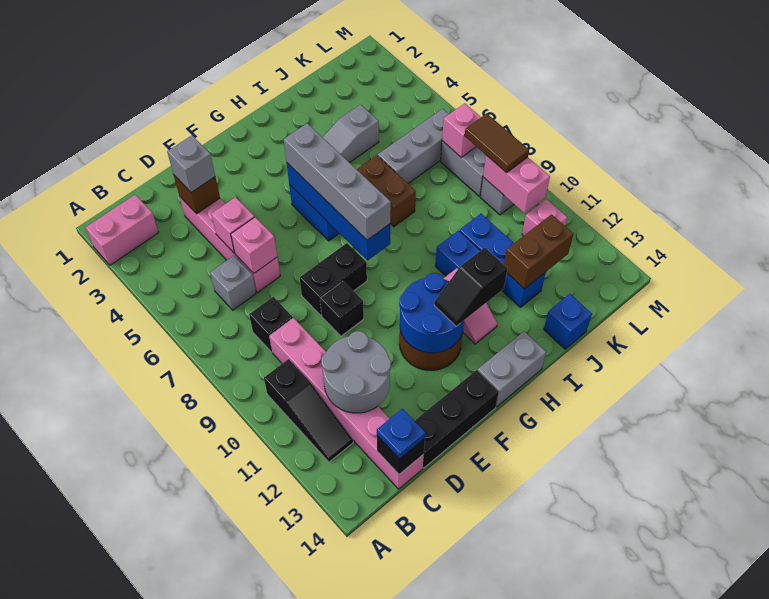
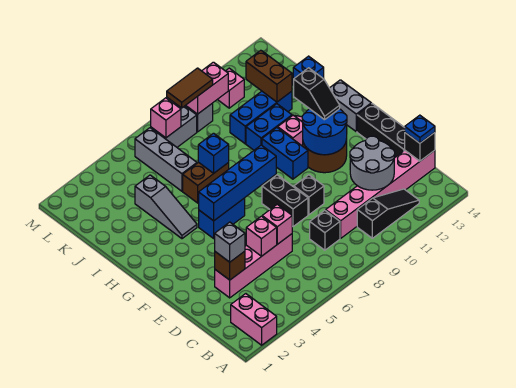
grey 1x1 brick [210,256,256,310] -> none
grey 1x4 brick [284,123,391,240] -> none
none -> blue 1x2 brick [262,128,308,179]
none -> blue 1x1 brick [198,133,229,173]

